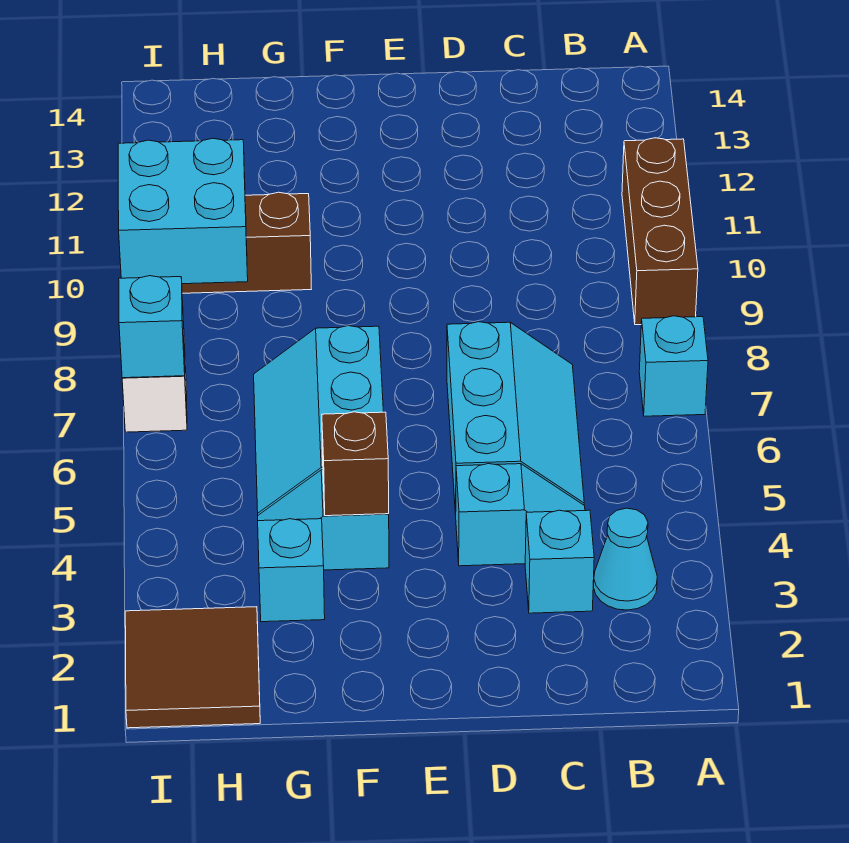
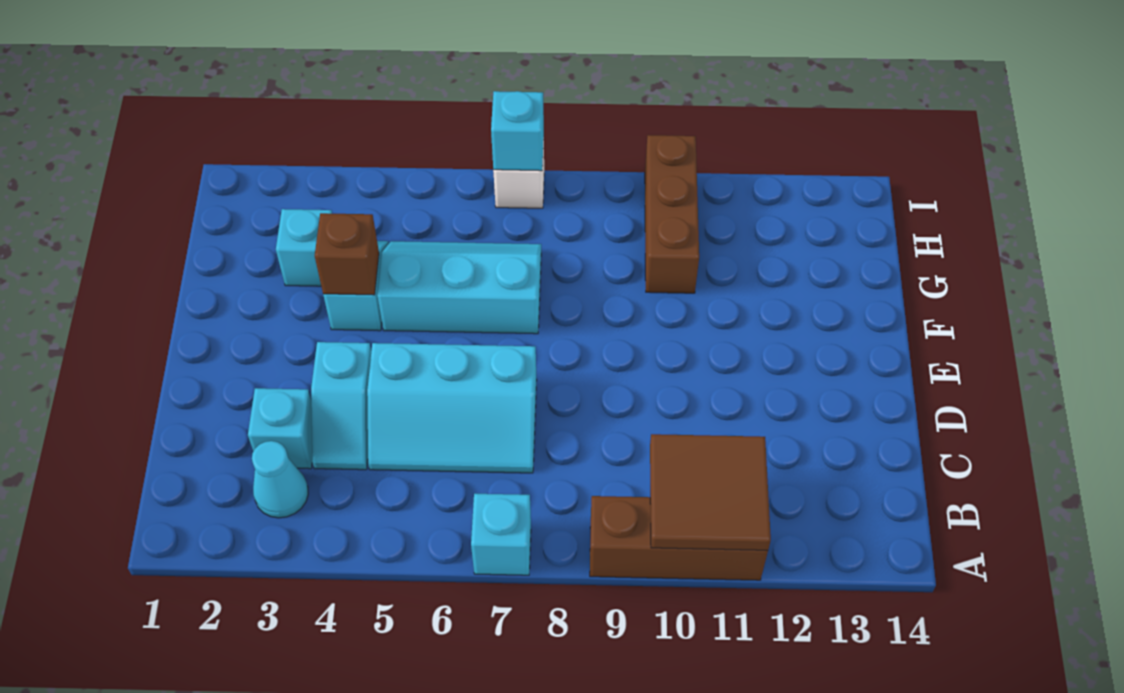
brown 2x2 tile [125,607,260,728] -> brown 2x2 tile moved to [650,434,771,550]
cyan 2x2 brick [118,138,248,284] -> none

